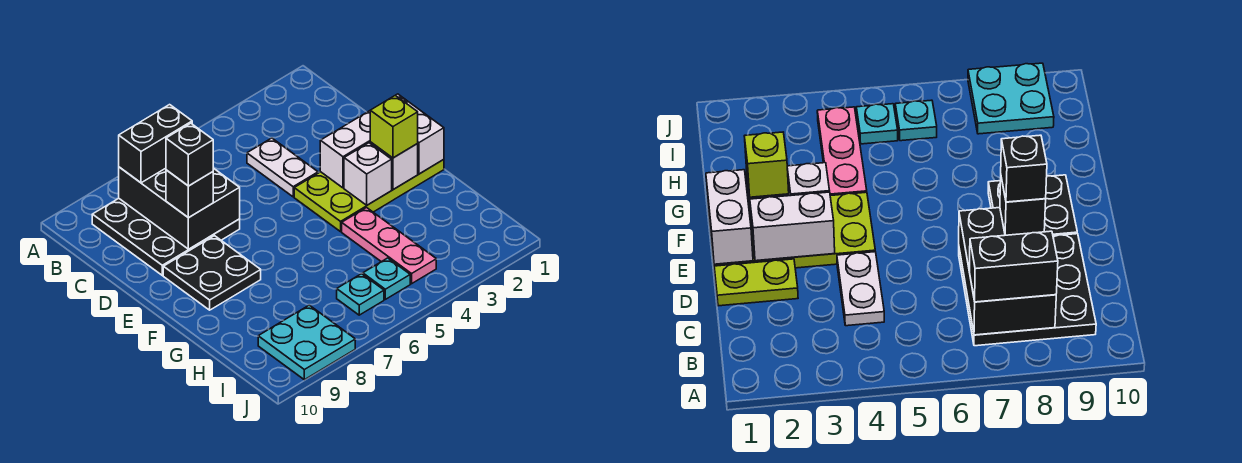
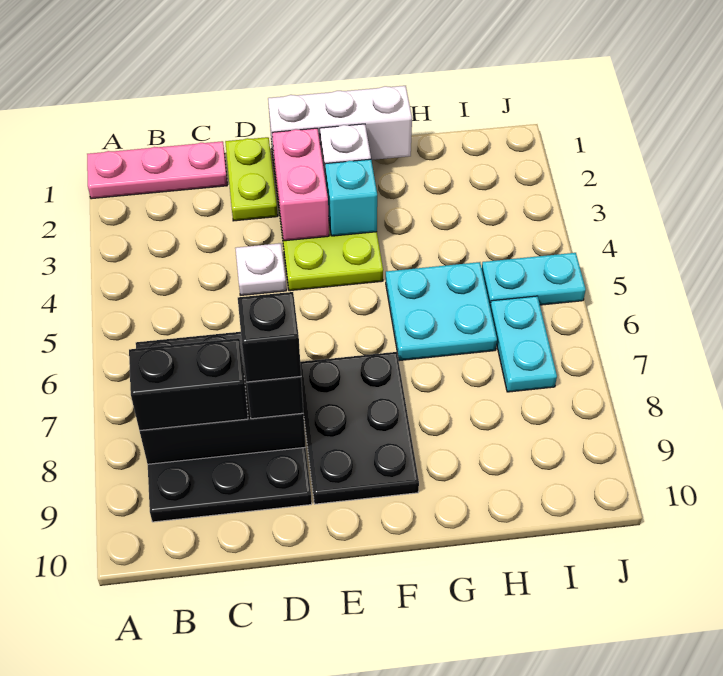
black 1x2 brick [119,105,192,183] -> black 1x2 brick turned to [129,338,248,431]
white 1x2 plate [247,138,318,197] -> white 1x1 plate [235,243,286,295]
white 1x2 brick [396,94,444,174] -> white 1x3 brick [268,86,412,165]
white 1x2 brick [320,111,370,188] -> pink 1x2 brick [272,128,329,241]
black 2x2 plate [163,236,261,310] -> black 2x3 plate [300,352,419,504]
lime 1x1 brick [370,95,418,158] -> none
white 1x1 brick [344,143,392,205] -> cyan 1x1 brick [325,159,377,236]
pink 1x3 plate [342,208,436,284] -> pink 1x3 plate moved to [87,141,227,199]
cyan 1x1 plate [363,258,410,299] -> cyan 1x2 plate [482,253,586,305]
cyan 1x1 plate [337,274,384,315] -> cyan 1x2 plate [490,296,557,392]
cyan 2x2 plate [258,305,355,380] -> cyan 2x2 plate moved to [386,262,497,361]

